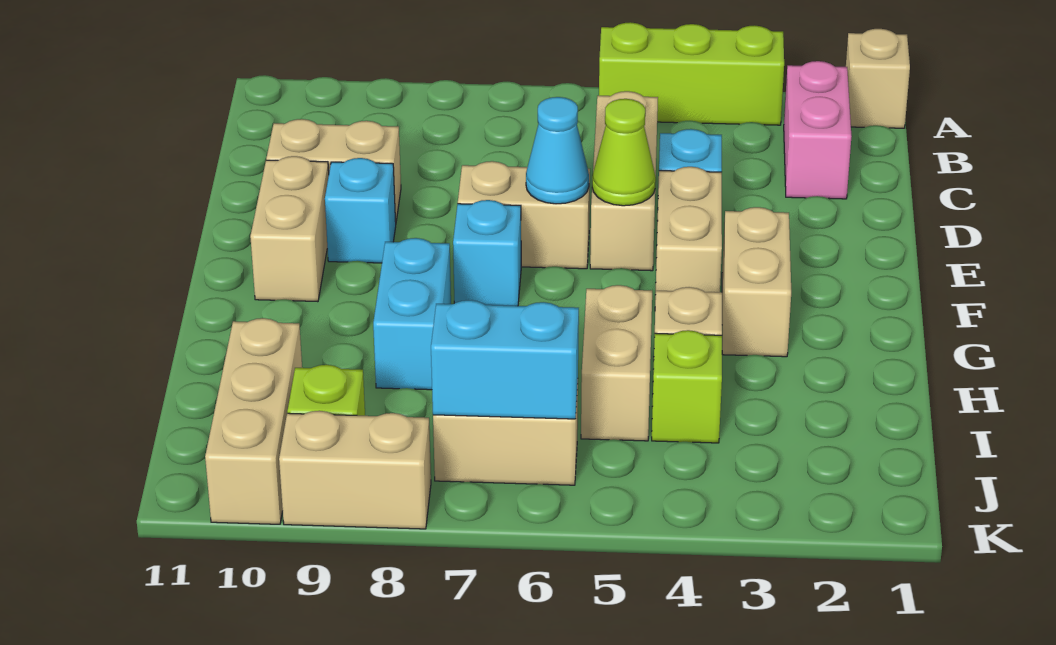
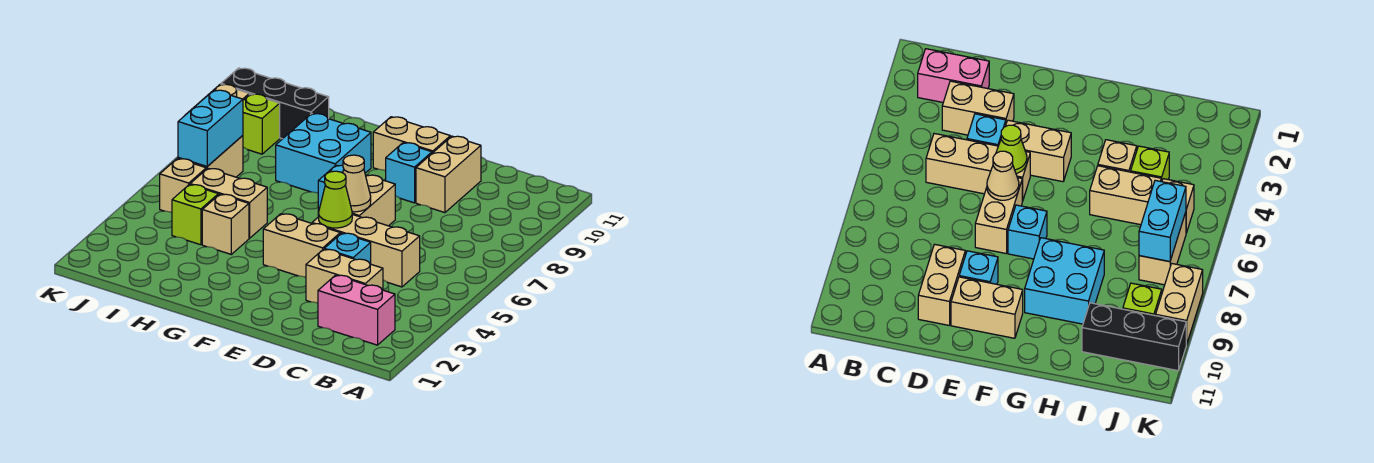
tan 1x1 brick [846,29,910,128] -> tan 1x1 brick moved to [160,159,206,213]
lime 1x3 brick [599,22,784,125] -> none
cyan 1x1 cone [526,97,589,204] -> tan 1x1 cone [343,155,371,212]
tan 1x2 brick [722,207,791,357] -> tan 1x2 brick moved to [306,249,383,303]
cyan 1x2 brick [373,238,451,390] -> cyan 2x2 brick [276,113,371,193]
tan 1x3 brick [205,318,302,524] -> black 1x3 brick [221,68,329,139]

